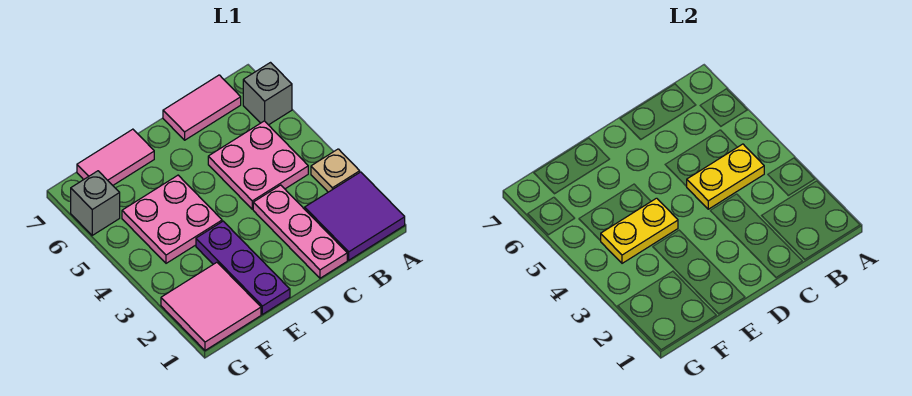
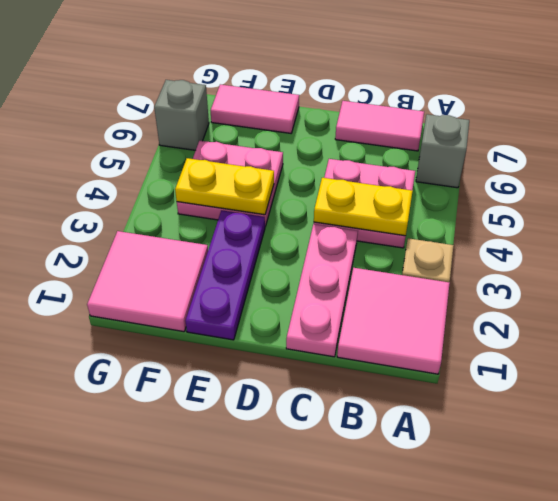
purple 2x2 tile [305,172,405,260] -> pink 2x2 tile [337,268,450,374]

